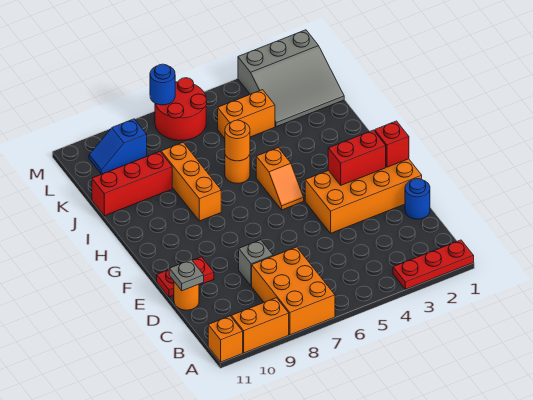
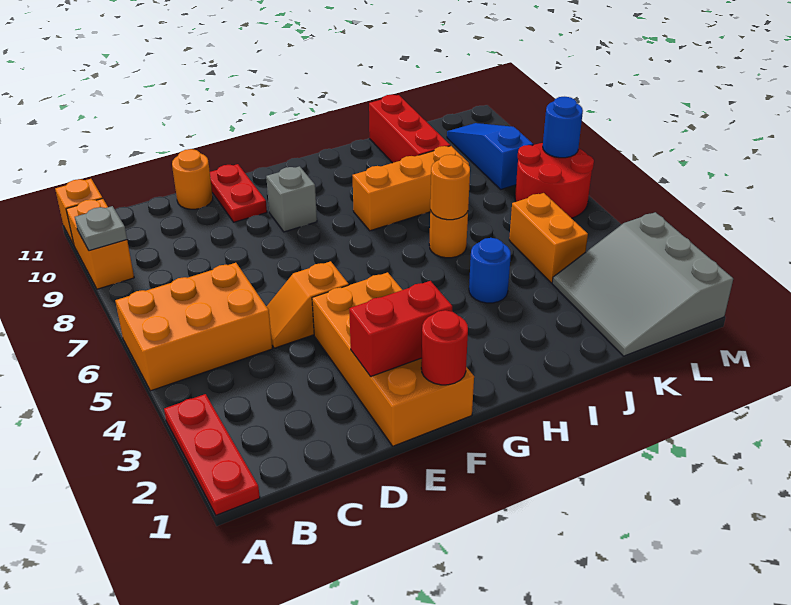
orange 2x3 brick [252,247,335,335] -> orange 2x3 brick moved to [115,263,272,391]
blue 1x1 round brick [405,179,430,219] -> blue 1x1 round brick moved to [469,238,511,303]
grey 1x1 brick [239,240,273,286] -> grey 1x1 brick moved to [266,166,317,232]
grey 1x1 plate [169,260,204,291] -> grey 1x1 plate moved to [75,206,127,251]
red 1x1 brick [375,121,409,167] -> red 1x1 round brick [421,310,468,385]
red 1x2 brick [328,130,386,185] -> red 1x2 brick turned to [349,281,452,377]
orange 1x2 slope [256,148,304,210] -> orange 1x2 slope moved to [266,261,349,348]
blue 1x2 slope [89,119,147,174] -> blue 1x3 slope [447,123,533,189]

